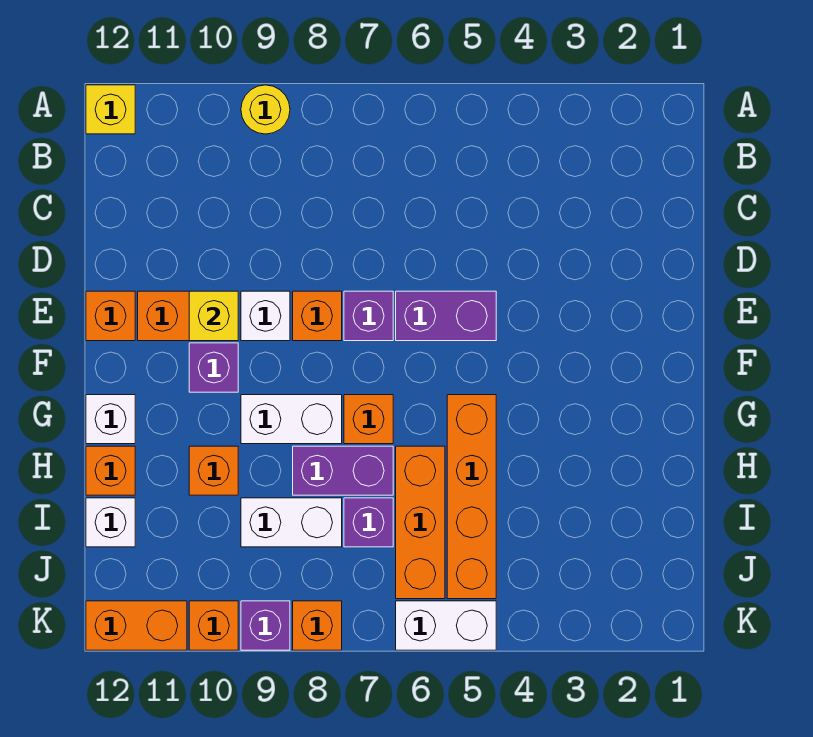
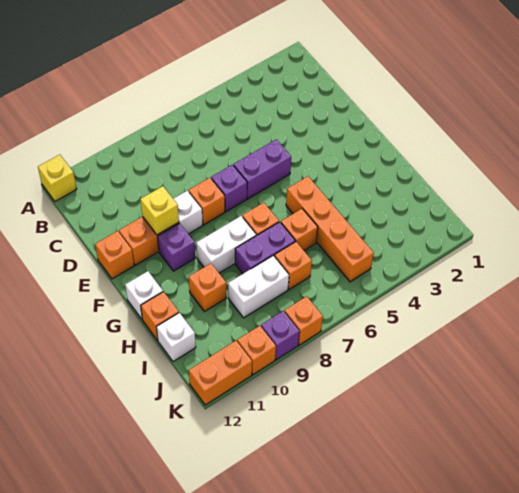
yellow 1x1 round brick [241,85,290,134] -> none
orange 1x3 brick [396,446,445,599] -> orange 1x1 brick [281,209,318,250]
purple 1x1 brick [344,498,393,547] -> orange 1x1 brick [274,242,312,289]
white 1x2 brick [396,601,496,650] -> none

